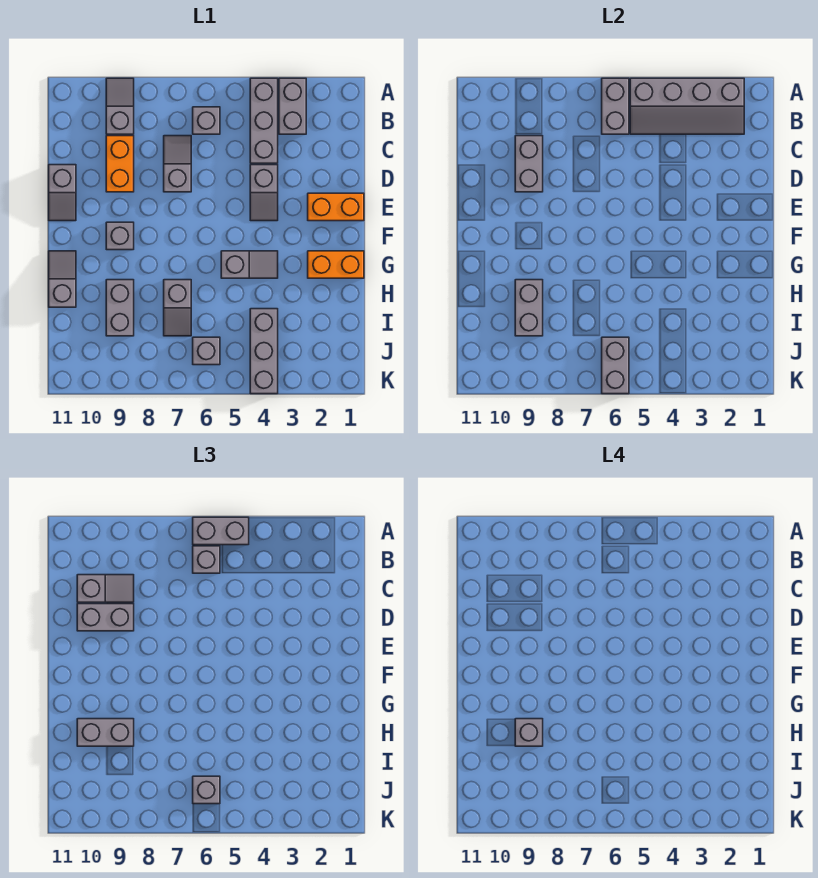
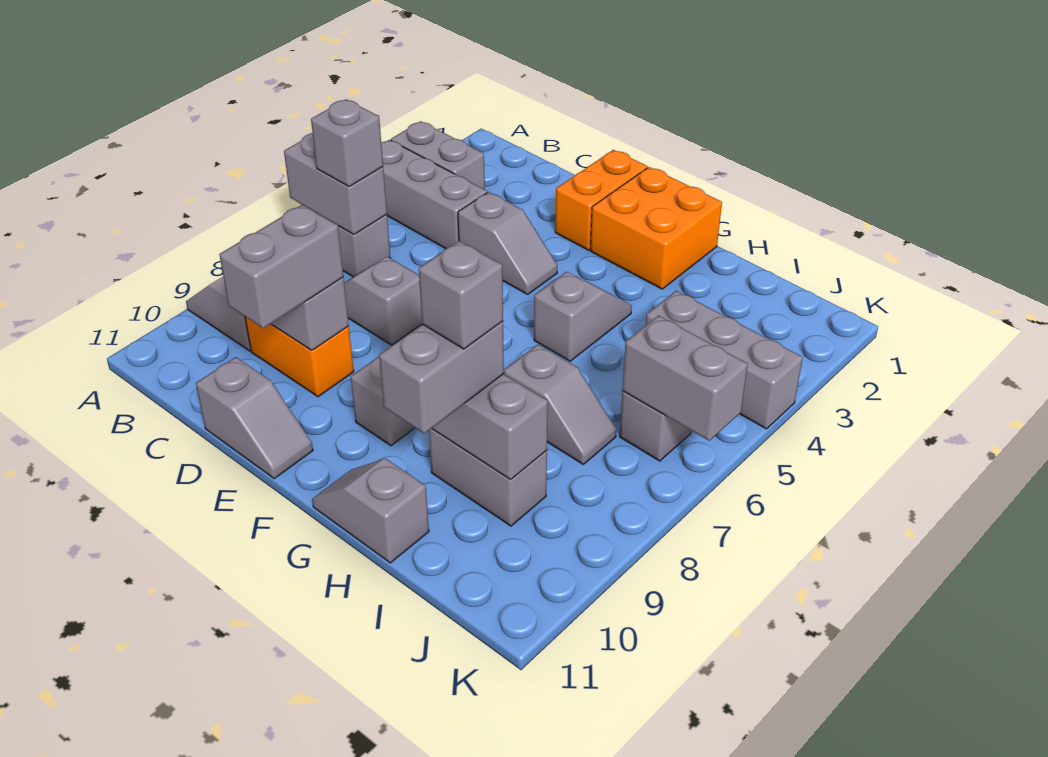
grey 2x4 slope [630,78,744,134] -> none
grey 1x2 brick [193,517,249,545] -> none
grey 1x2 slope [77,575,134,602] -> none
orange 1x2 brick [308,251,364,278] -> orange 2x2 brick [590,167,722,289]
grey 1x1 brick [193,776,220,804] -> none

